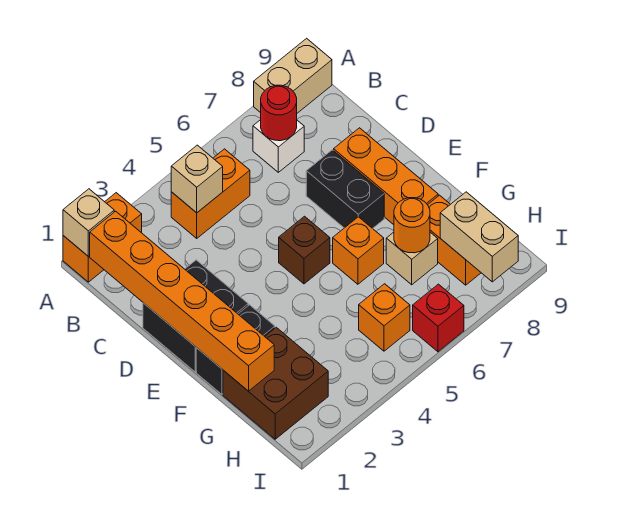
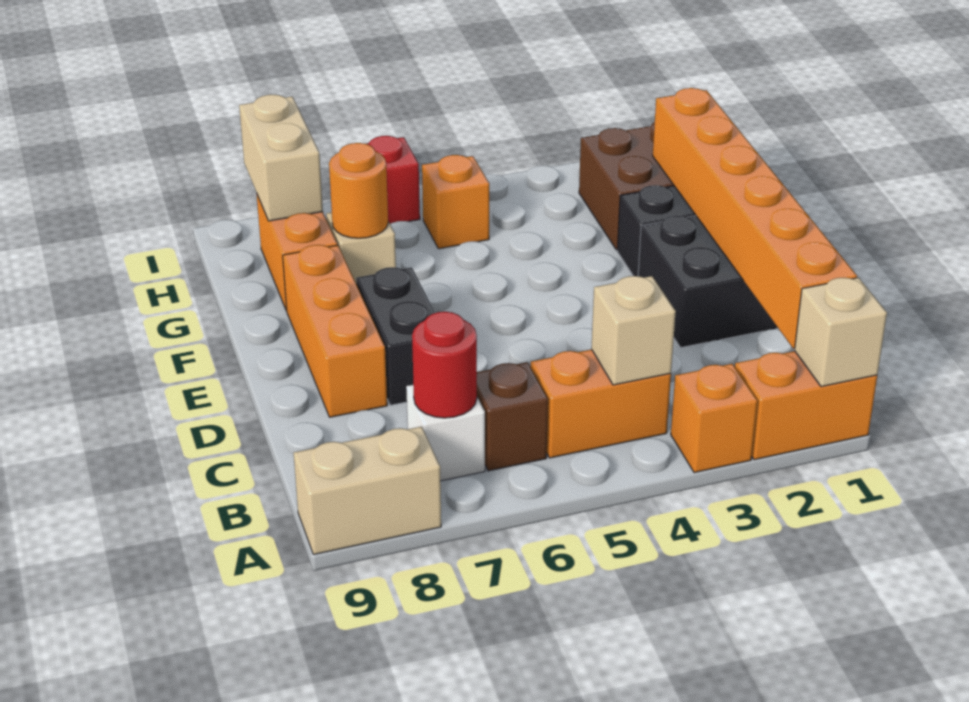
brown 1x1 brick [279,216,330,284] -> brown 1x1 brick moved to [477,362,548,471]
orange 1x1 brick [333,217,384,284] -> orange 1x1 brick moved to [671,364,757,473]

